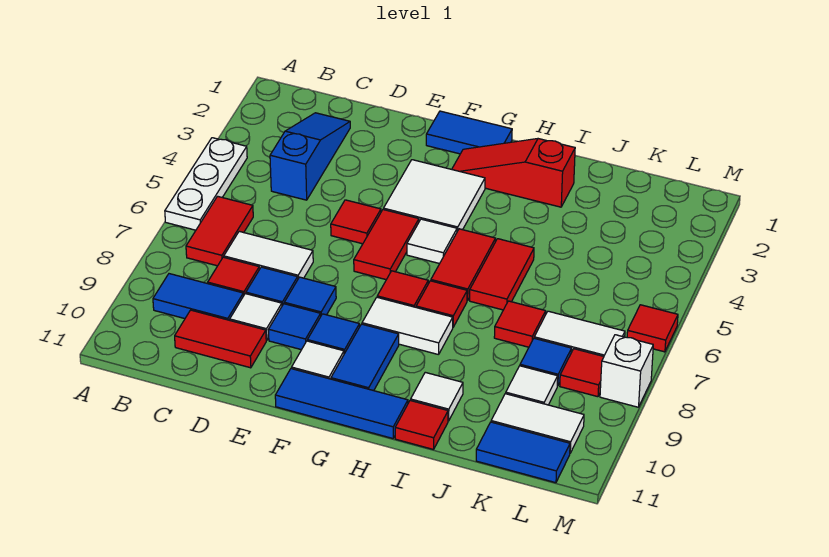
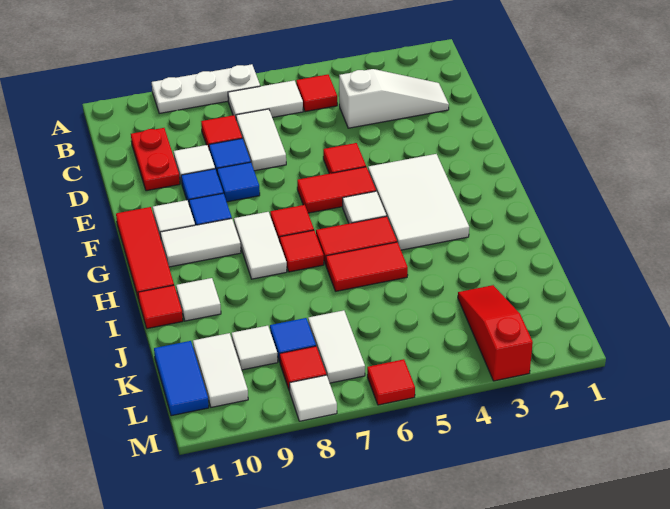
white 1x3 plate [165,138,247,230] -> white 1x3 plate moved to [152,64,260,114]
red 1x2 tile [186,196,253,266] -> white 1x2 tile [228,80,303,118]
blue 1x2 tile [153,274,243,320] -> none
blue 1x3 slope [270,113,350,200] -> white 1x3 slope [339,69,449,128]
red 1x2 tile [175,310,266,368] -> red 1x2 plate [131,128,180,191]
blue 1x2 tile [426,111,512,154] -> none
white 2x2 tile [384,160,485,231] -> white 2x3 tile [368,154,469,250]
blue 1x3 tile [275,369,408,438] -> red 1x3 tile [116,207,174,300]
red 1x3 slope [452,139,575,207] -> red 1x3 slope moved to [458,285,533,381]
blue 1x2 tile [331,324,399,391] -> white 1x2 tile [160,219,241,267]
red 1x1 tile [494,301,546,347] -> red 1x1 tile moved to [296,75,337,112]
white 1x1 brick [600,335,653,407] -> white 1x1 tile [290,375,337,421]

